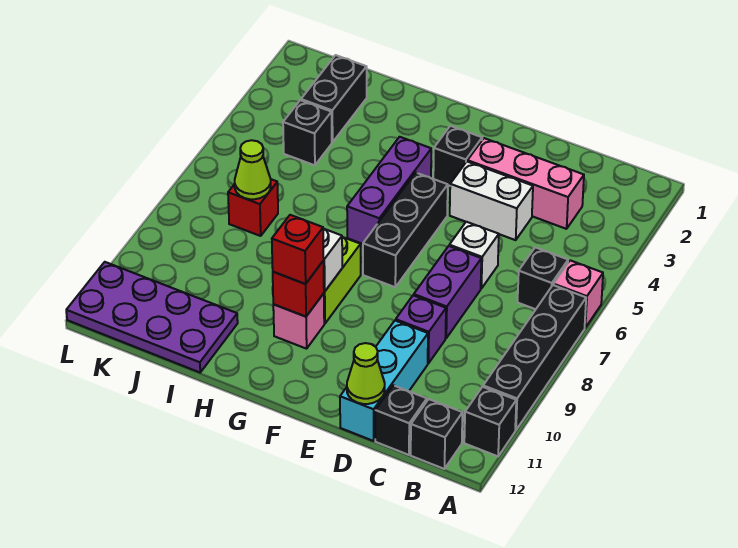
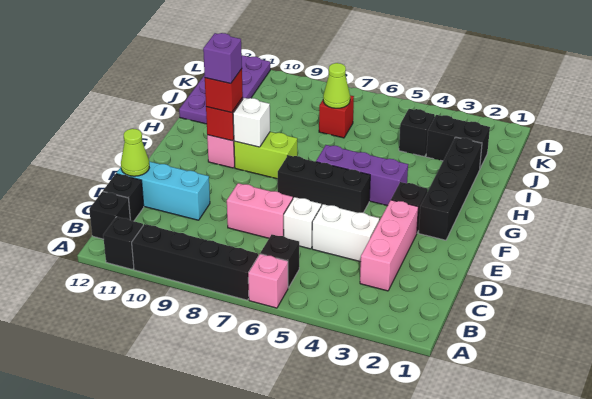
white 1x2 brick [450,161,533,240] -> white 1x2 brick turned to [312,204,379,262]
purple 1x2 brick [414,246,481,338] -> pink 1x2 brick [227,183,293,238]
purple 1x1 brick [396,295,446,363] -> purple 1x1 brick moved to [203,33,242,84]
none -> black 1x4 brick [419,137,482,240]

